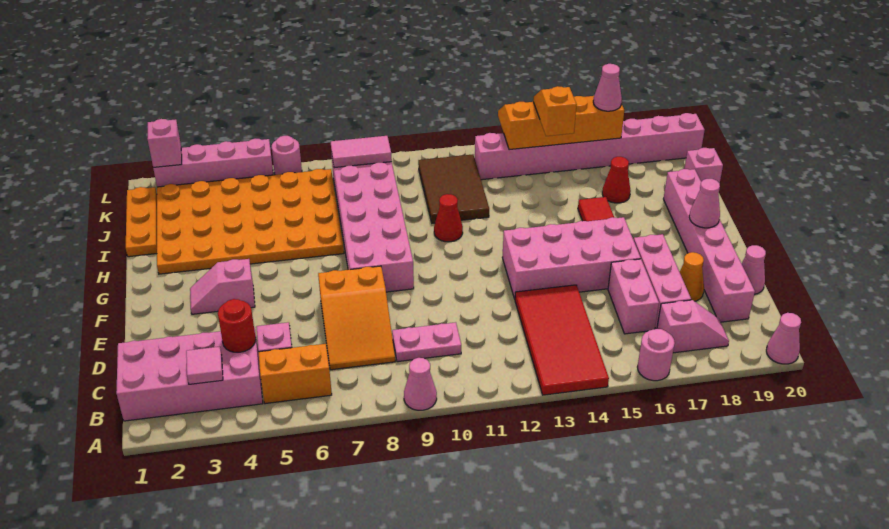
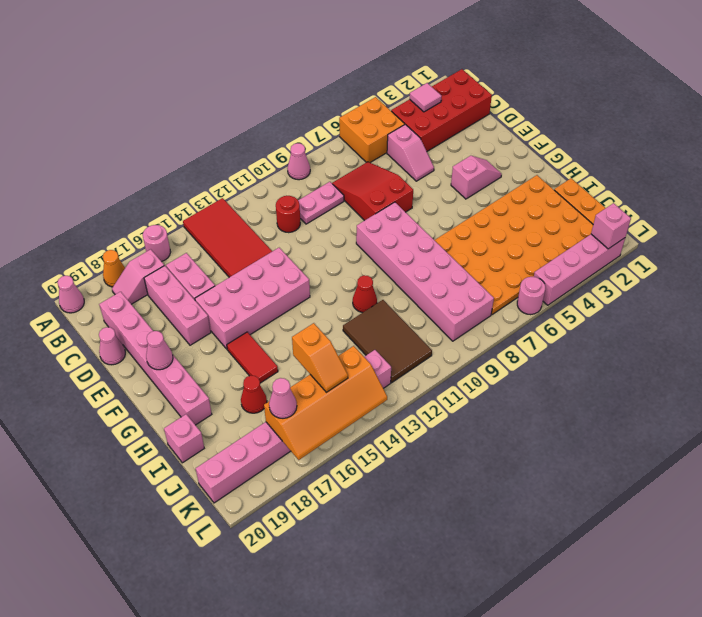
pink 2x4 brick [116,327,263,421] -> red 2x4 brick [391,69,492,151]
orange 1x2 brick [258,344,332,404] -> orange 2x2 brick [339,97,405,163]
red 1x1 round brick [218,299,256,352] -> red 1x1 round brick moved to [276,196,300,233]
orange 2x3 slope [318,266,395,370] -> red 2x3 slope [332,162,413,221]
orange 1x1 cone [680,252,704,301] -> orange 1x1 cone moved to [103,250,125,287]
pink 1x2 tile [331,136,392,168] -> none

